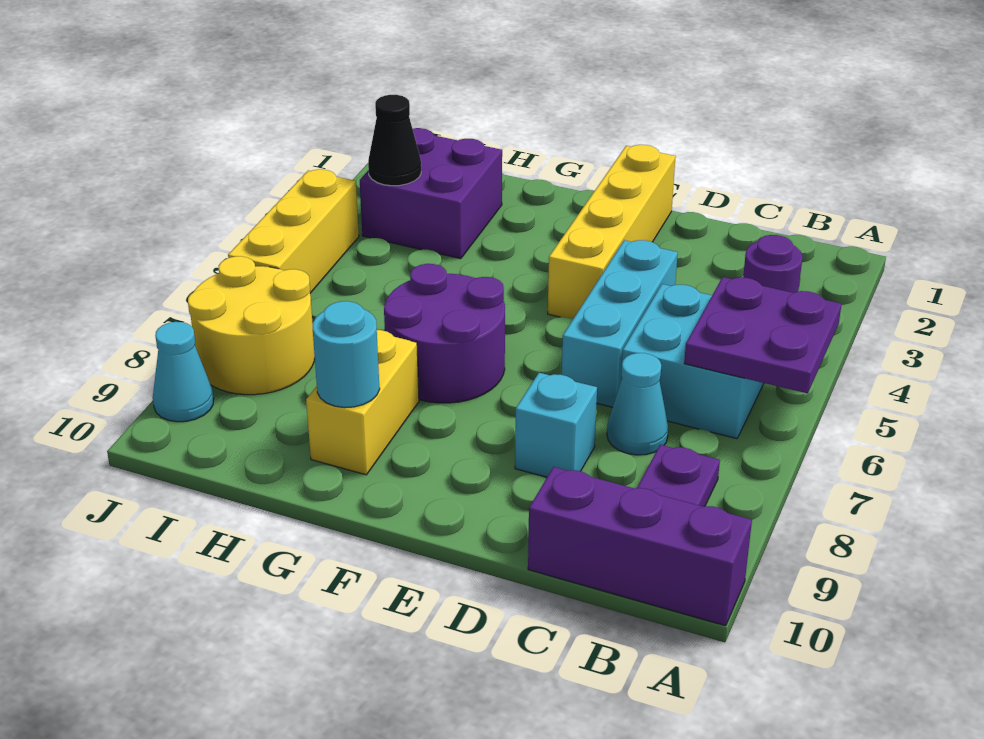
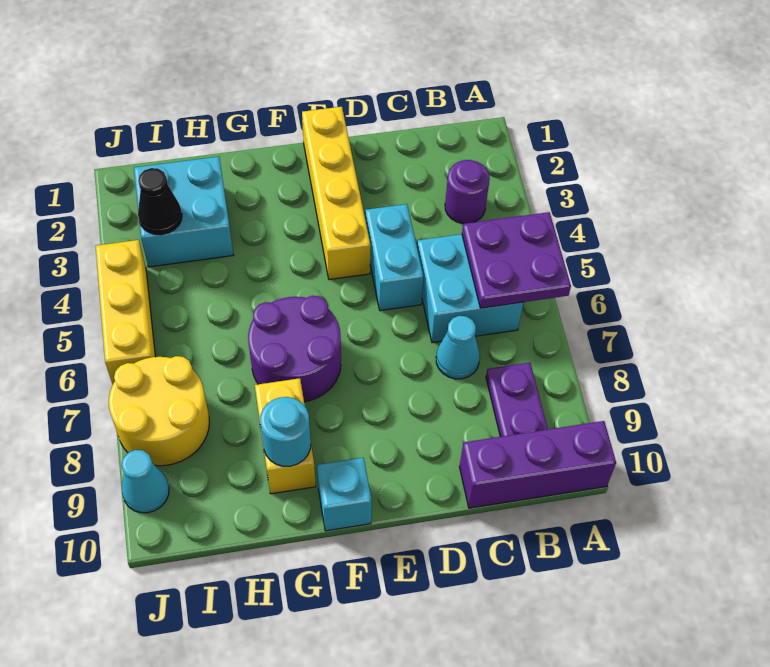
cyan 1x3 brick [562,240,678,407] -> cyan 1x2 brick [365,204,424,311]
cyan 1x1 brick [515,373,597,477] -> cyan 1x1 brick moved to [317,458,372,531]
purple 2x2 brick [360,128,502,259] -> cyan 2x2 brick [134,157,233,267]

